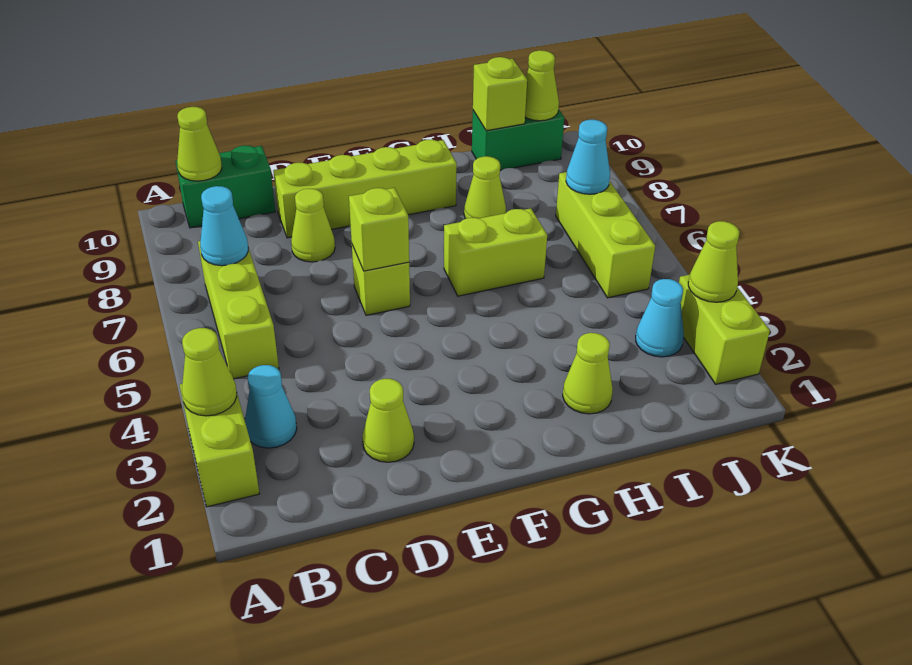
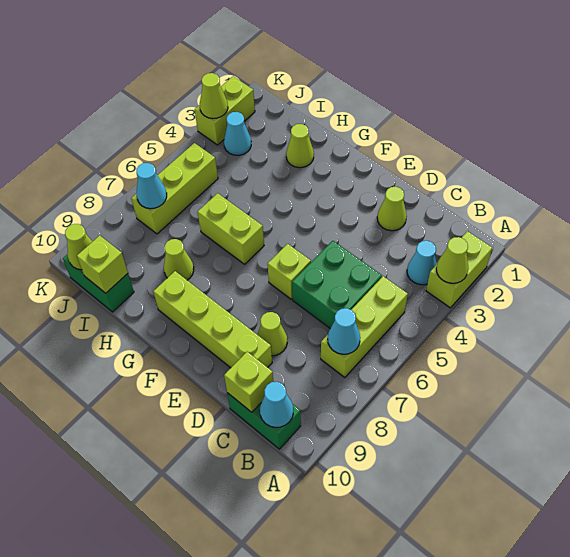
lime 1x1 cone [177,107,222,181] -> cyan 1x1 cone [260,382,293,427]
none -> green 2x2 brick [292,241,382,328]
lime 1x1 brick [349,188,409,271] -> lime 1x1 brick moved to [224,352,273,412]

